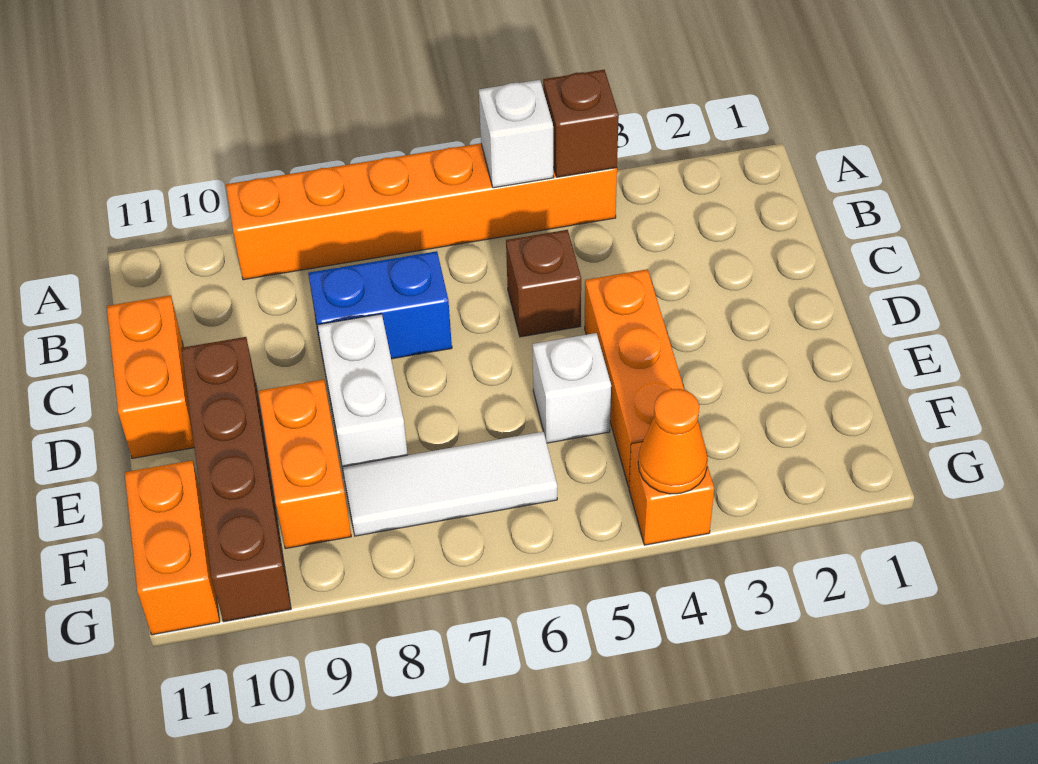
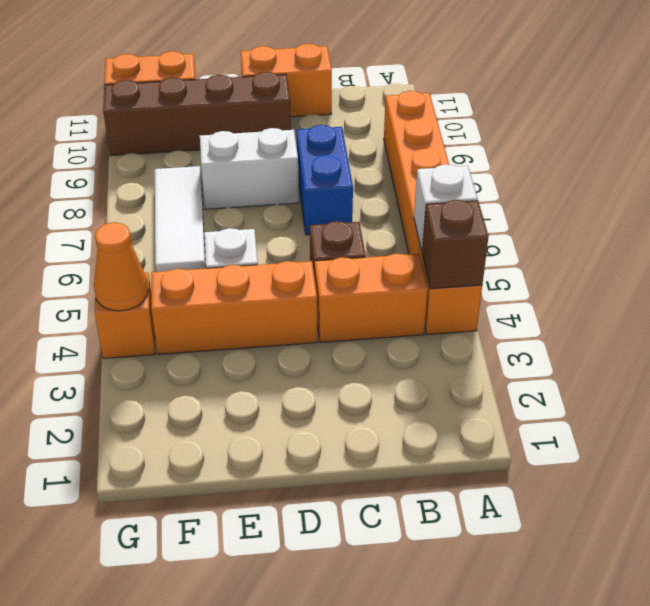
orange 1x2 brick [258,380,351,549] -> orange 1x2 brick moved to [315,254,428,342]

